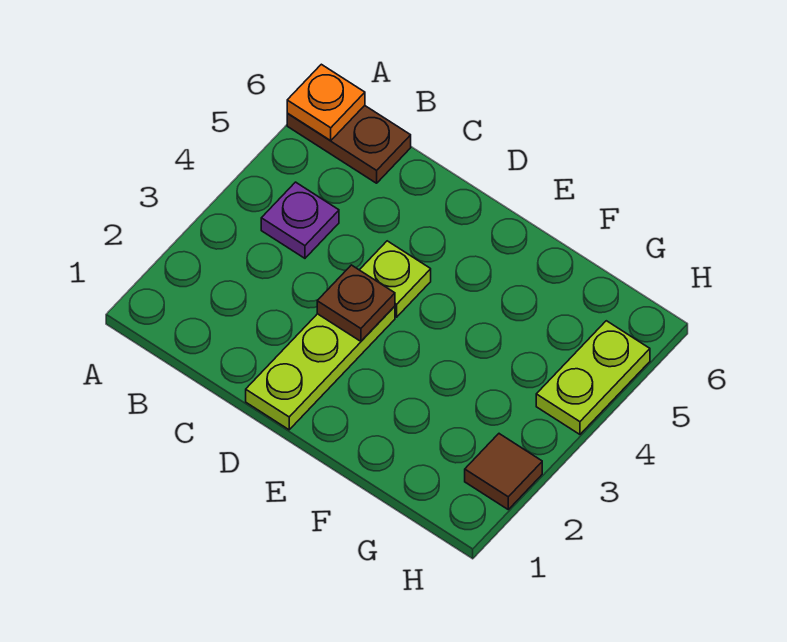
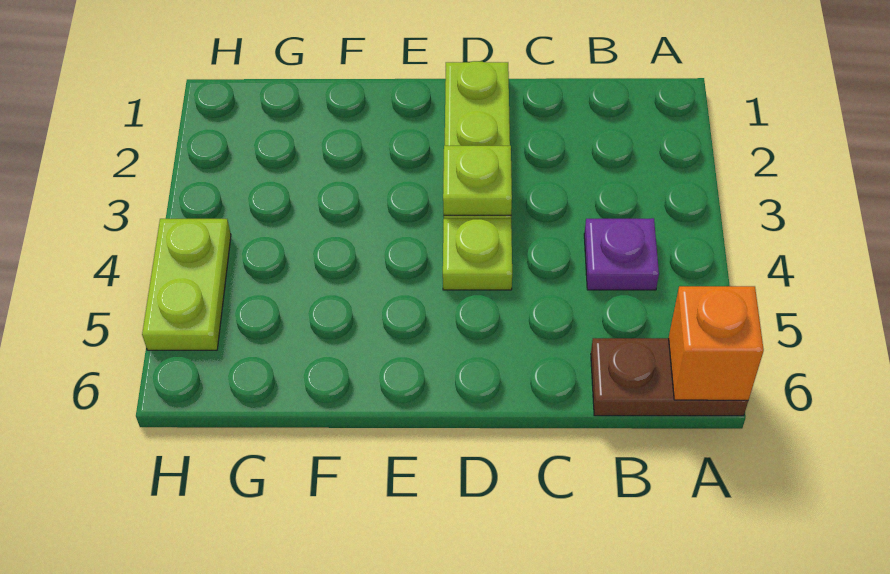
orange 1x1 plate [287,64,365,140] -> orange 1x1 brick [669,286,764,400]
brown 1x1 plate [317,265,395,341] -> lime 1x1 plate [443,146,512,215]
brown 1x1 tile [465,434,542,509] -> none

